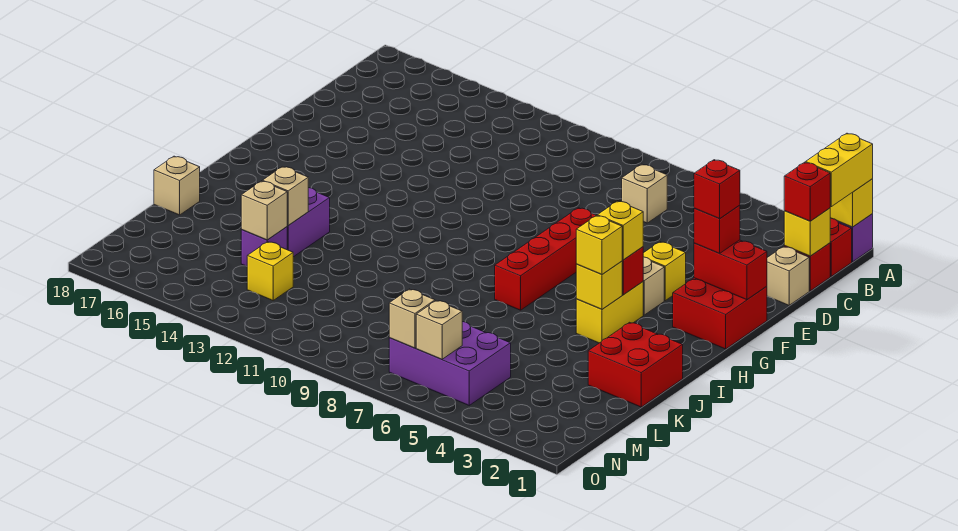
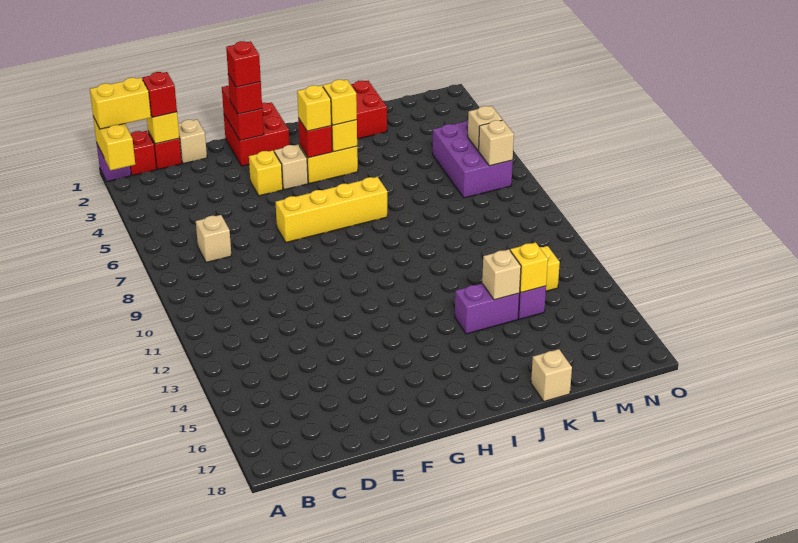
red 1x4 brick [495,208,597,310] -> yellow 1x4 brick [276,177,387,242]
tan 1x1 brick [241,181,288,240] -> yellow 1x1 brick [510,242,548,293]

